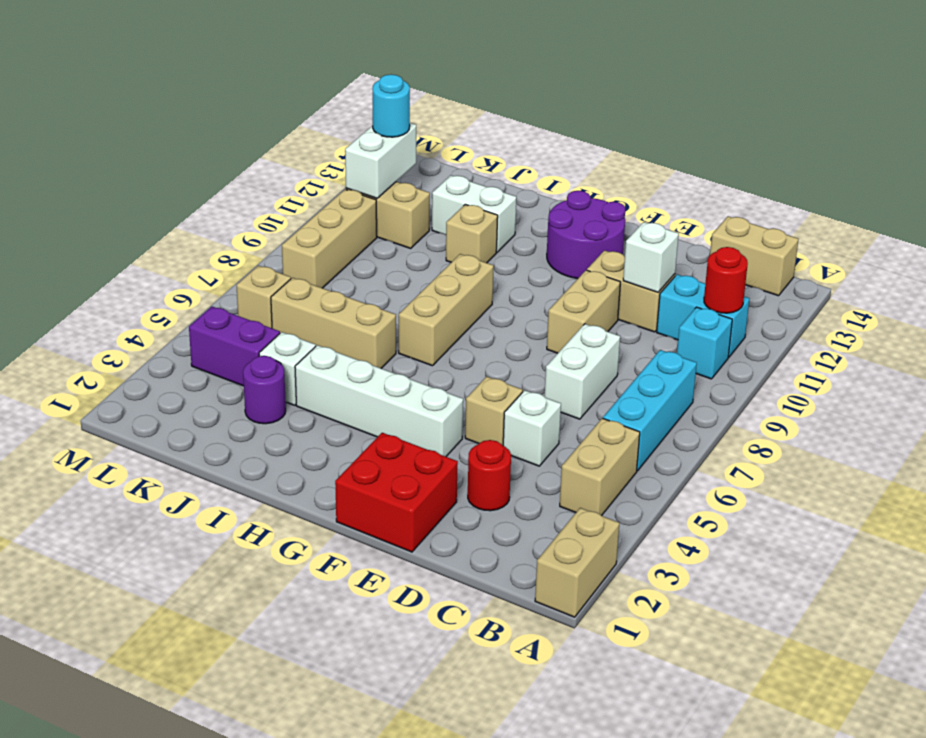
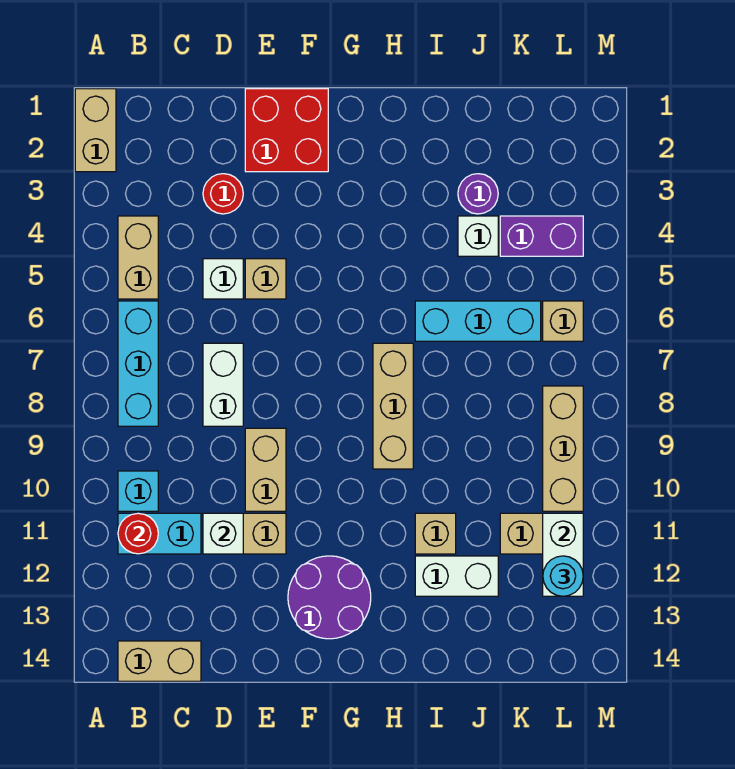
white 1x4 brick [295,345,463,457] -> none
tan 1x3 brick [271,278,396,368] -> cyan 1x3 brick [415,301,541,341]

